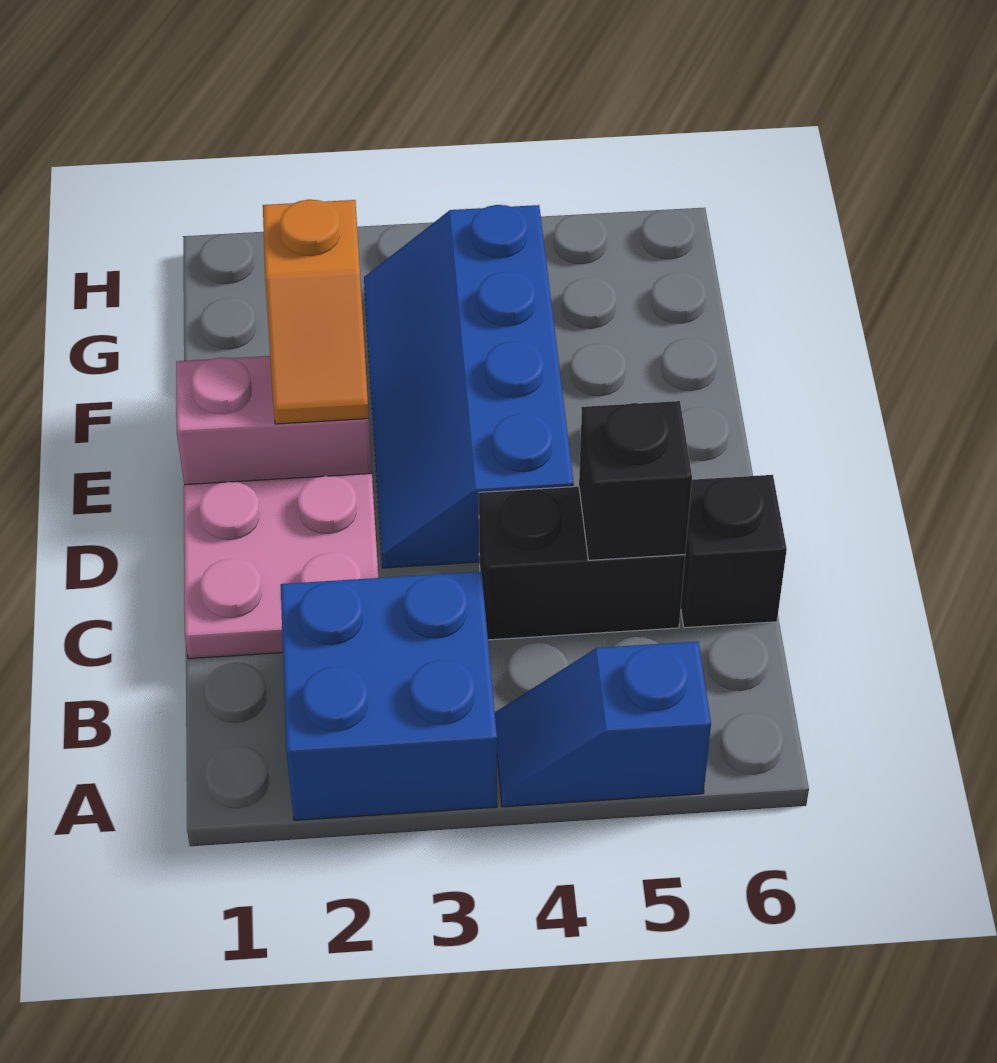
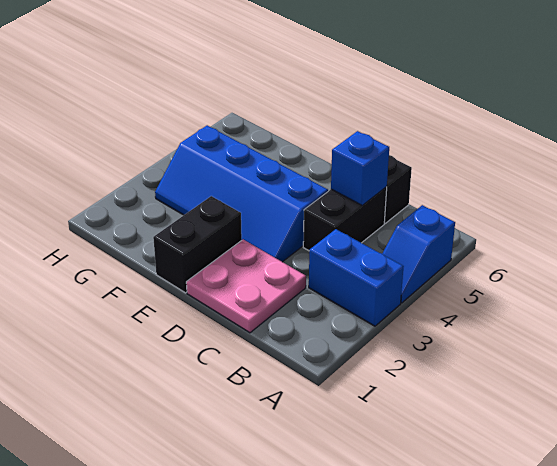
blue 2x2 brick [281,572,497,820] -> blue 1x2 brick [309,229,404,326]
black 1x1 brick [579,401,692,560] -> blue 1x1 brick [331,131,389,206]
pink 1x2 brick [176,356,372,485] -> black 1x2 brick [153,196,242,293]
orange 1x2 slope [263,200,369,424] -> none

